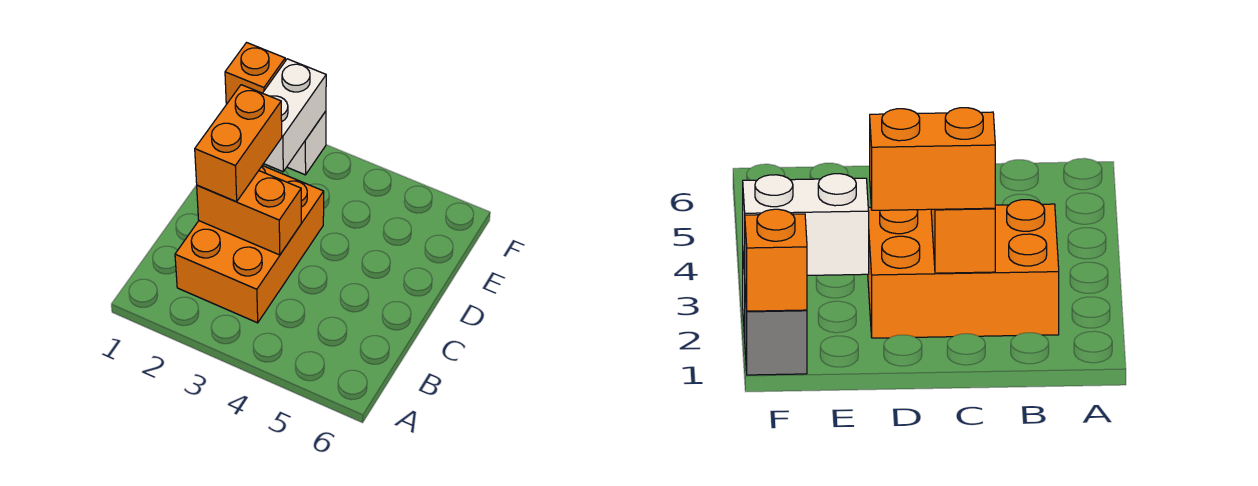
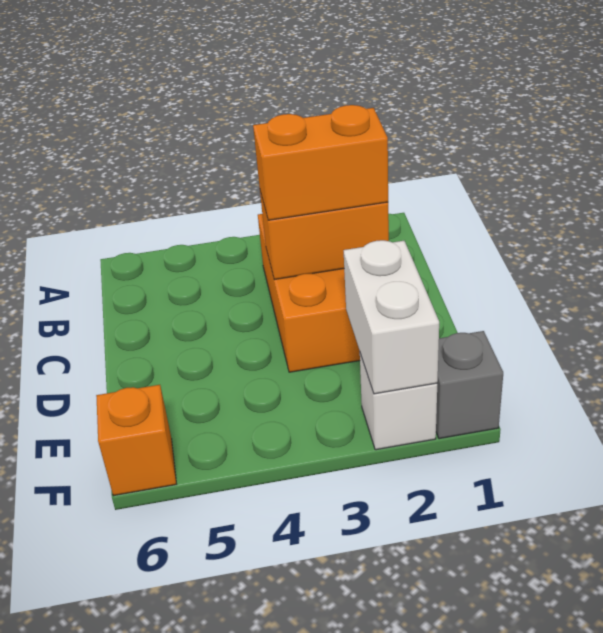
orange 1x2 brick [195,85,282,202] -> orange 1x2 brick turned to [253,105,388,220]
orange 1x1 brick [225,43,285,104] -> orange 1x1 brick moved to [96,385,176,496]

